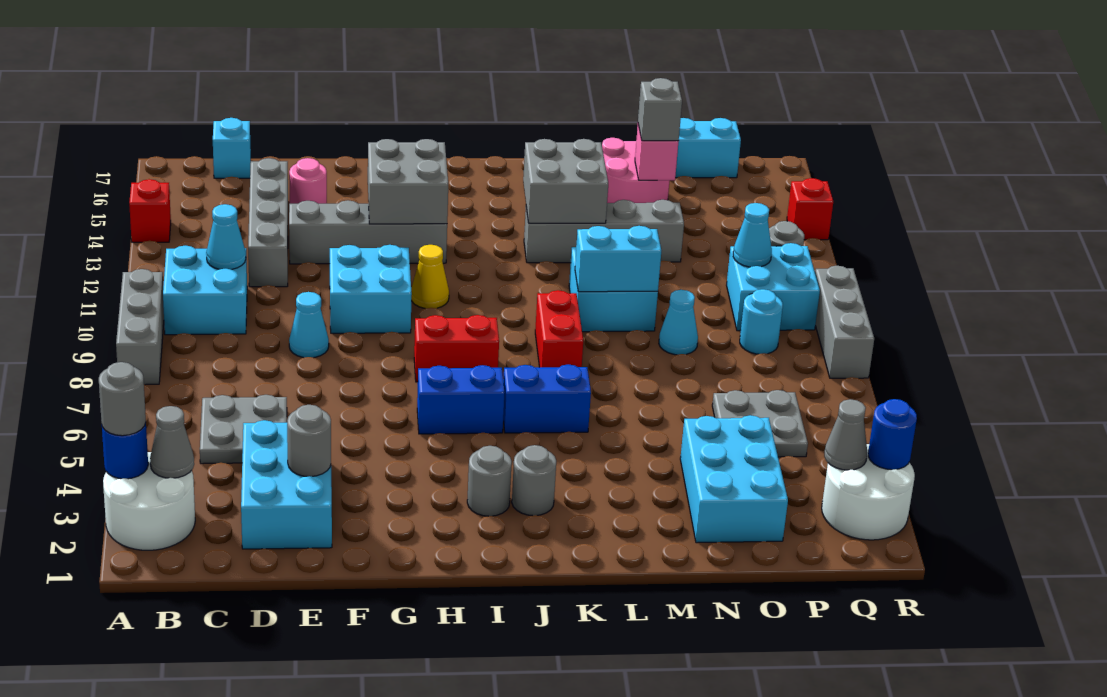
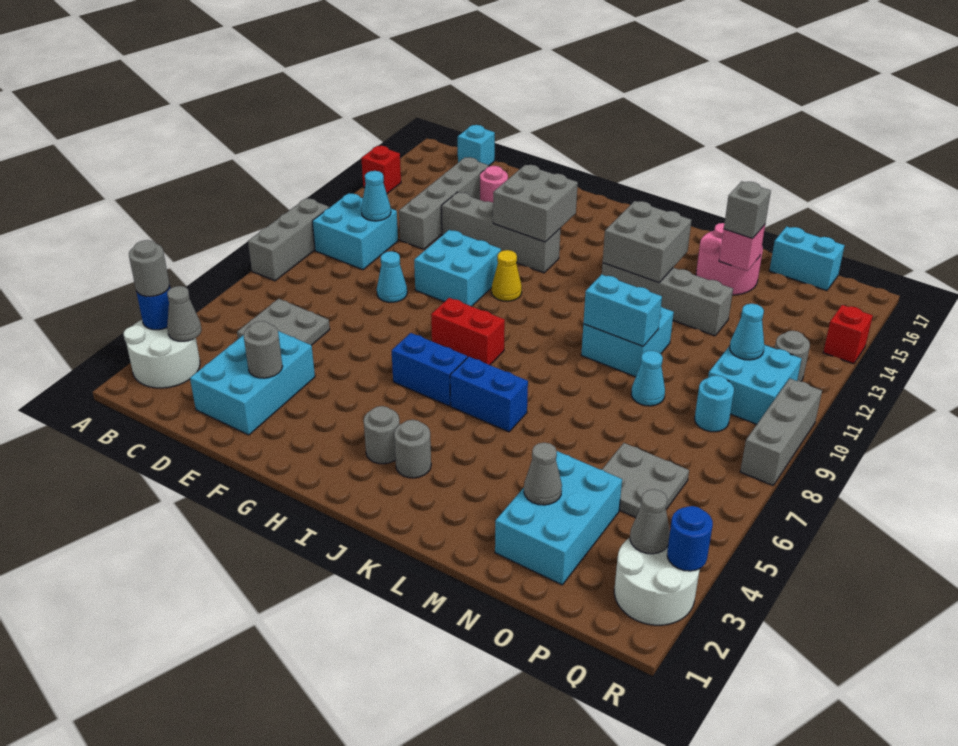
red 1x2 brick [535,290,583,367] -> none
none -> grey 1x1 cone [524,443,562,505]

